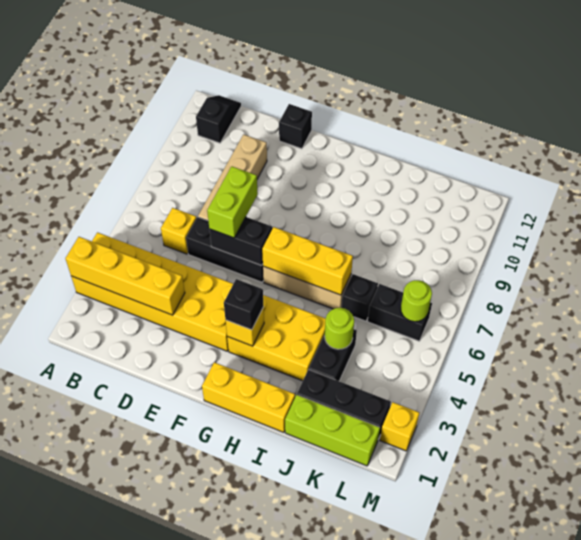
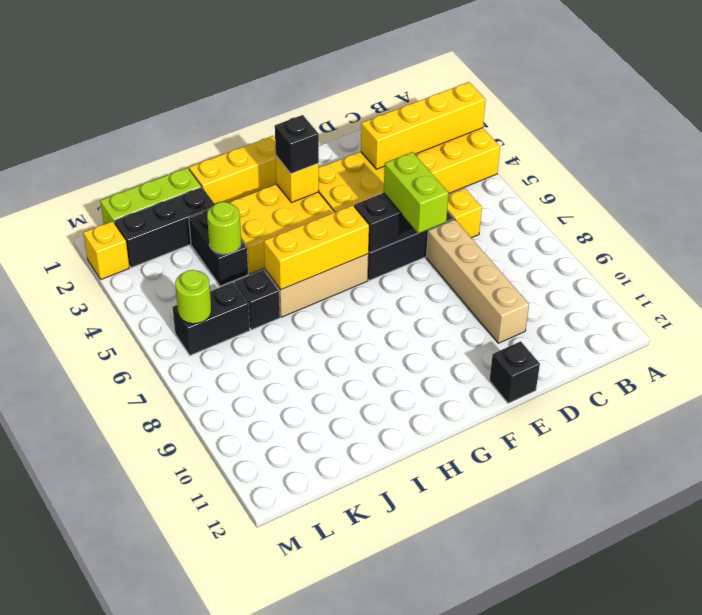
black 1x2 slope [196,95,241,143] -> none

